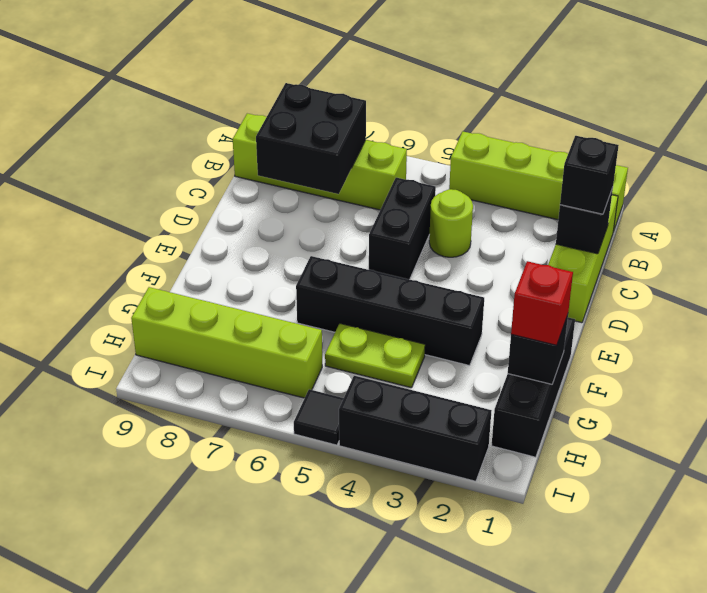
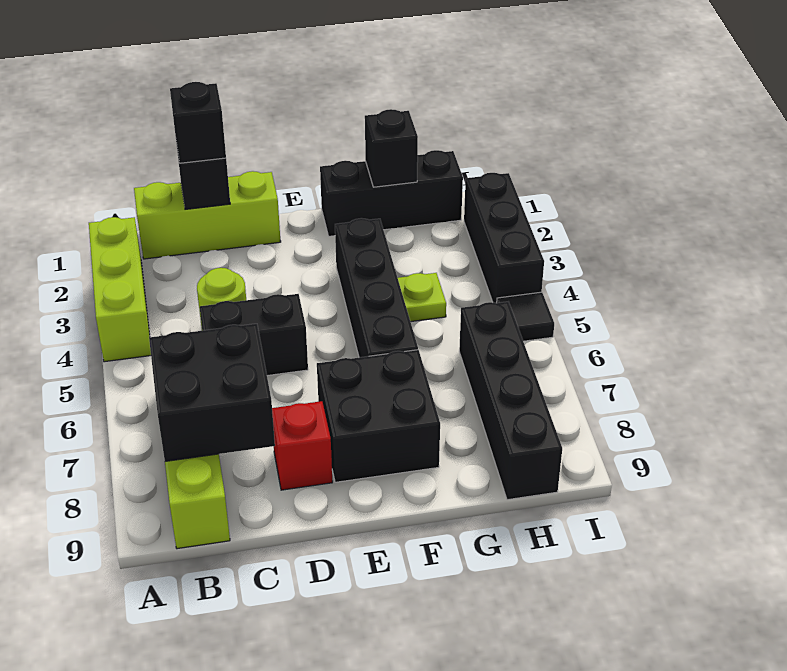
lime 1x4 brick [449,132,628,232] -> lime 1x3 brick [89,217,151,362]
none -> black 2x2 brick [317,350,440,482]
red 1x1 brick [511,261,573,345] -> red 1x1 brick moved to [272,401,332,490]
lime 1x2 plate [325,323,425,388] -> lime 1x1 plate [398,273,446,322]
lime 1x4 brick [131,287,322,398] -> black 1x4 brick [459,302,562,500]

